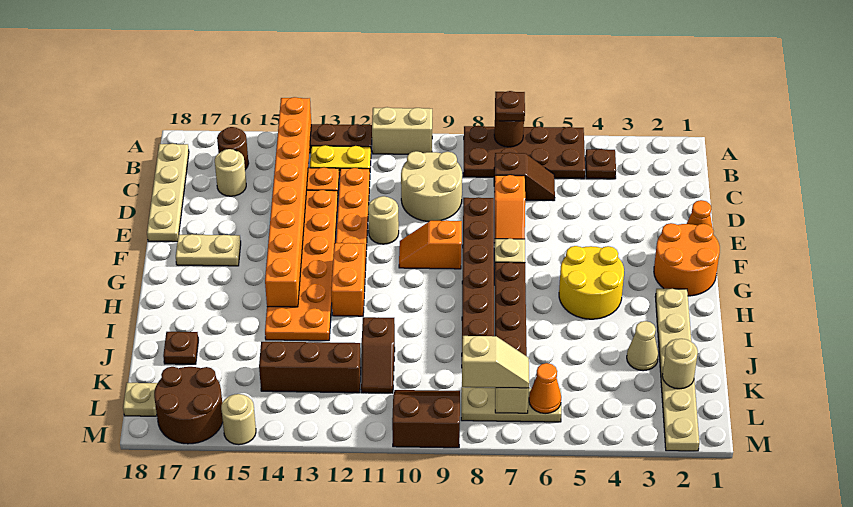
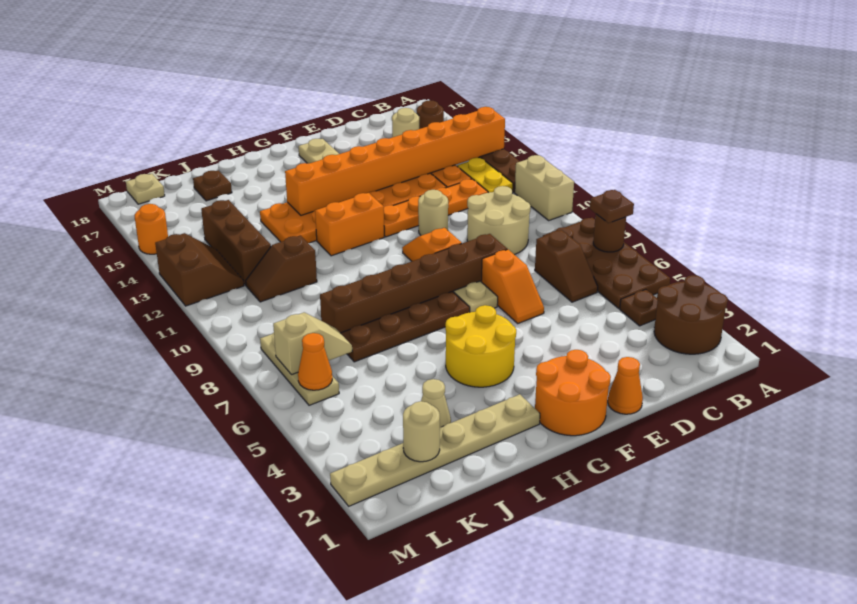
tan 1x4 plate [147,143,189,242] -> none
orange 1x2 slope [494,175,525,243] -> orange 1x2 slope turned to [481,249,544,323]
tan 1x2 slope [462,336,529,388] -> none
brown 2x2 slope [392,390,460,448] -> brown 2x2 slope moved to [155,233,244,306]
brown 2x2 round brick [154,367,223,444] -> brown 2x2 round brick moved to [654,275,728,354]
tan 1x1 round brick [221,394,256,445] -> orange 1x1 round brick [135,204,168,254]

